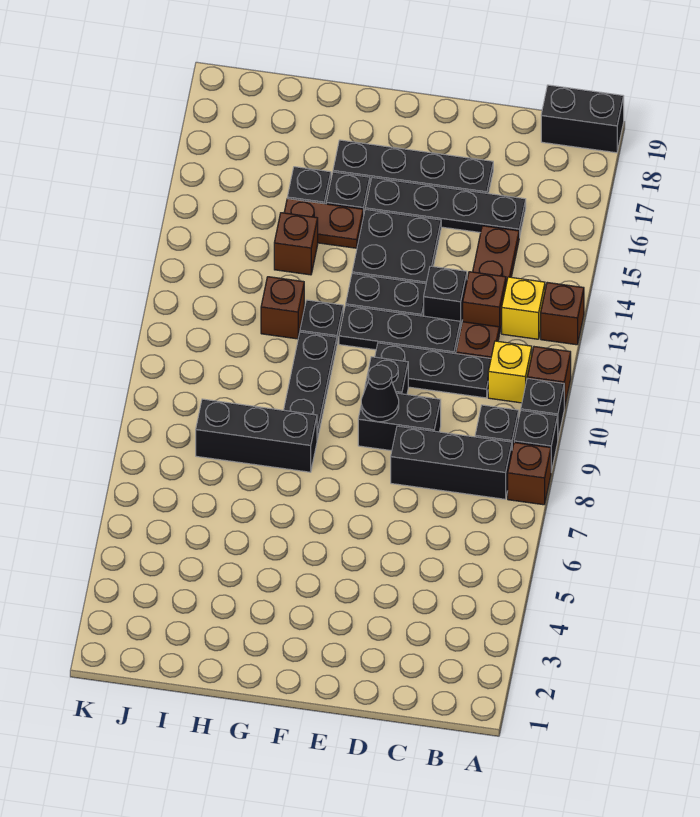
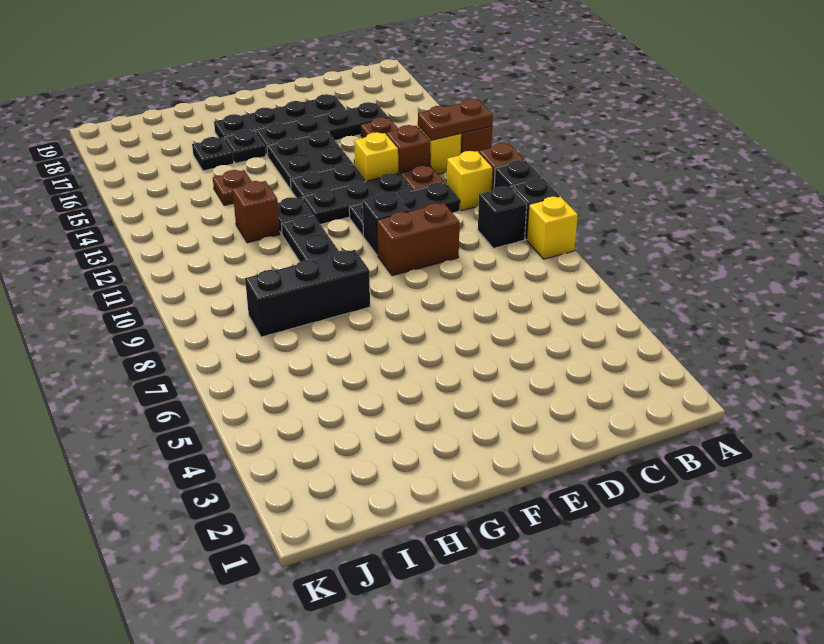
brown 1x1 brick [508,442,551,505] -> yellow 1x1 brick [527,196,578,259]
black 1x2 brick [541,85,624,153] -> none
black 1x3 brick [391,426,512,499] -> none
black 1x2 brick [358,389,441,451] -> brown 1x2 brick [377,203,460,276]
black 1x1 brick [424,266,467,328] -> yellow 1x1 brick [354,132,398,181]
black 1x1 cone [361,365,399,422] -> none
brown 1x2 plate [284,199,363,248] -> brown 1x2 plate moved to [418,99,493,140]
brown 1x1 brick [274,213,318,275] -> brown 1x1 plate [213,170,251,206]

